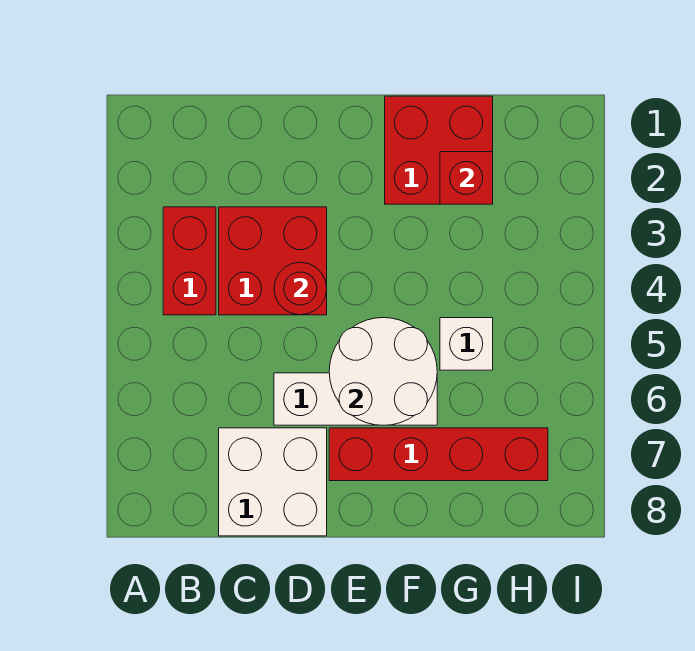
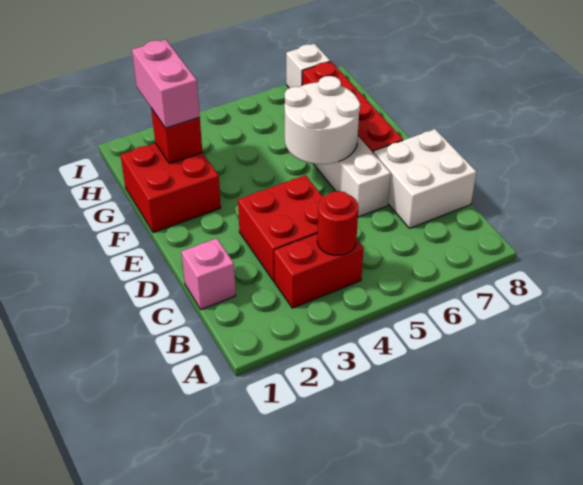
none -> pink 1x1 brick [181,238,236,309]
red 1x1 round brick [274,262,327,315] -> red 1x1 round brick moved to [317,191,358,255]
none -> pink 1x2 brick [132,40,200,128]
white 1x1 brick [440,318,493,370] -> white 1x1 brick moved to [286,44,330,88]

